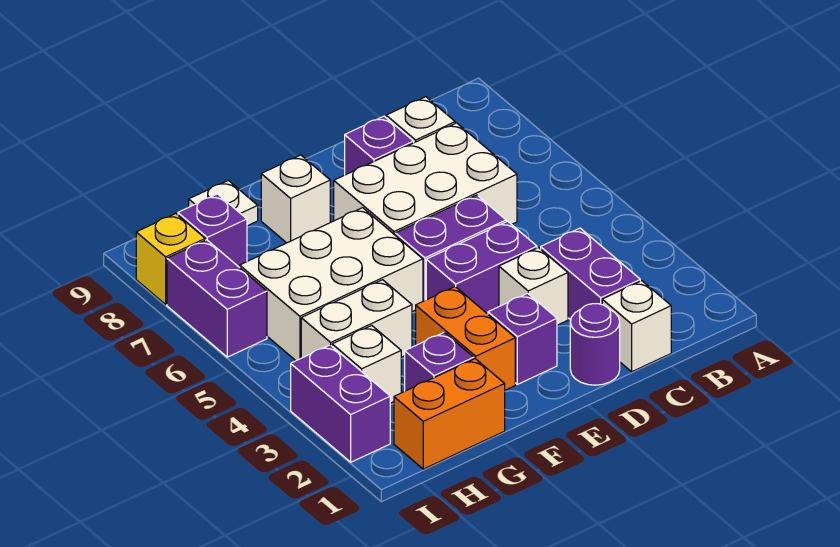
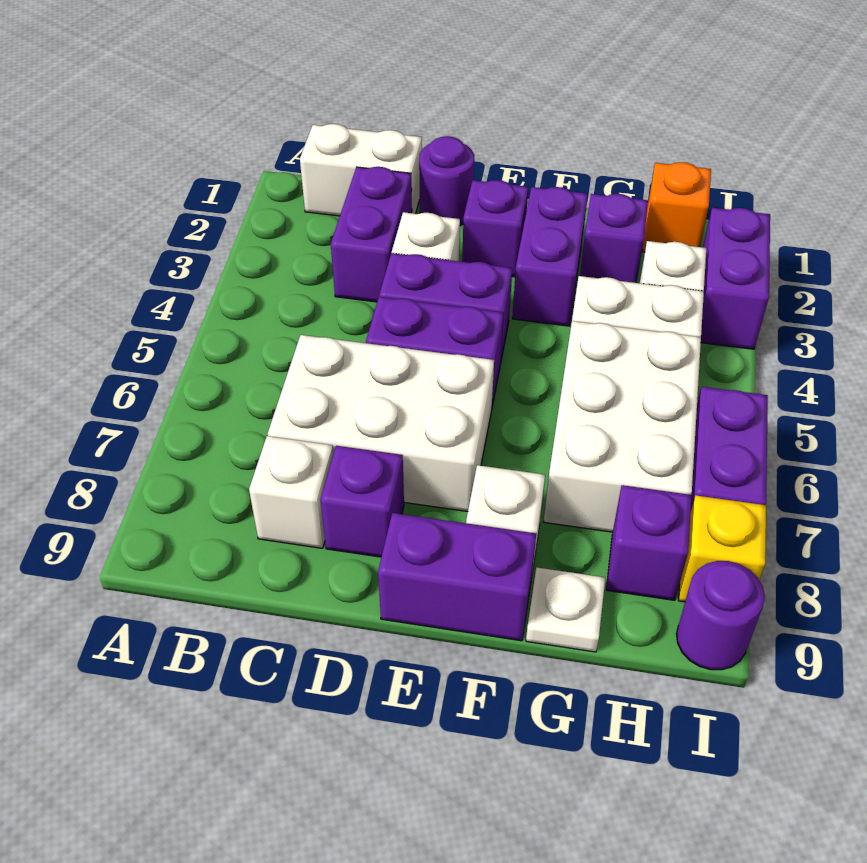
white 1x1 brick [602,281,671,372] -> white 1x2 brick [300,124,422,216]
none -> purple 1x2 brick [378,513,536,641]
orange 1x2 brick [416,287,515,390] -> purple 1x2 brick [512,187,588,326]
white 2x3 brick [240,208,423,361] -> white 2x3 brick turned to [544,321,701,532]
orange 1x2 brick [394,359,505,469] -> orange 1x1 brick [642,162,711,252]
none -> purple 1x1 round brick [676,561,765,670]

